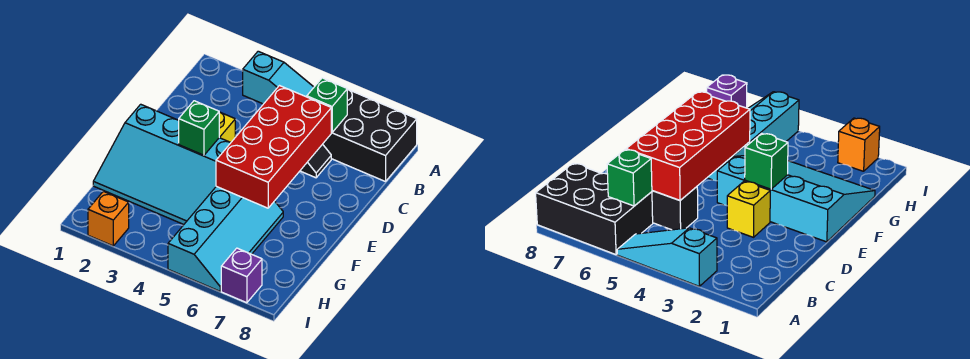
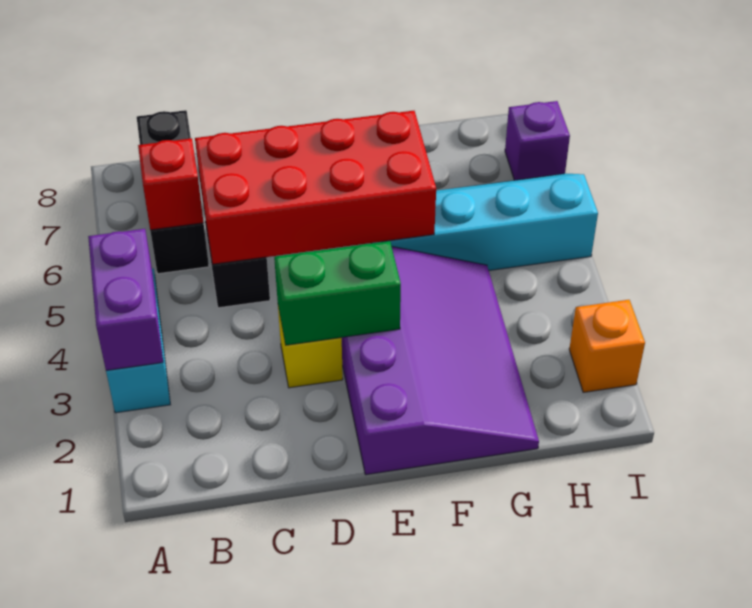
none -> purple 1x2 brick [88,229,163,371]
black 2x3 brick [323,89,417,182] -> black 1x3 brick [137,110,209,274]
green 1x1 brick [307,78,347,133] -> red 1x1 brick [138,138,204,230]
cyan 3x4 slope [93,104,231,224] -> purple 3x4 slope [342,247,539,475]
green 1x1 brick [178,101,219,155] -> green 1x2 brick [274,241,401,345]

